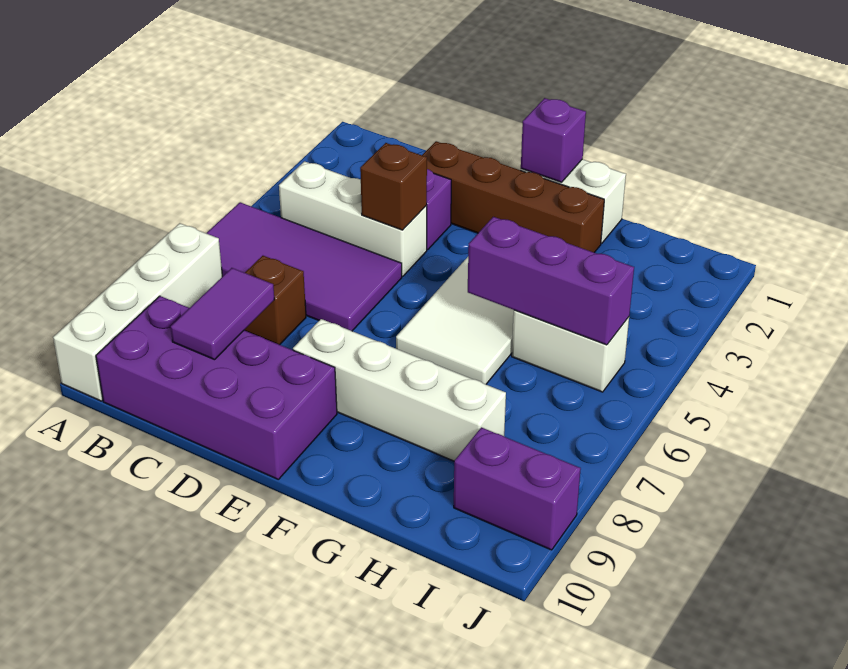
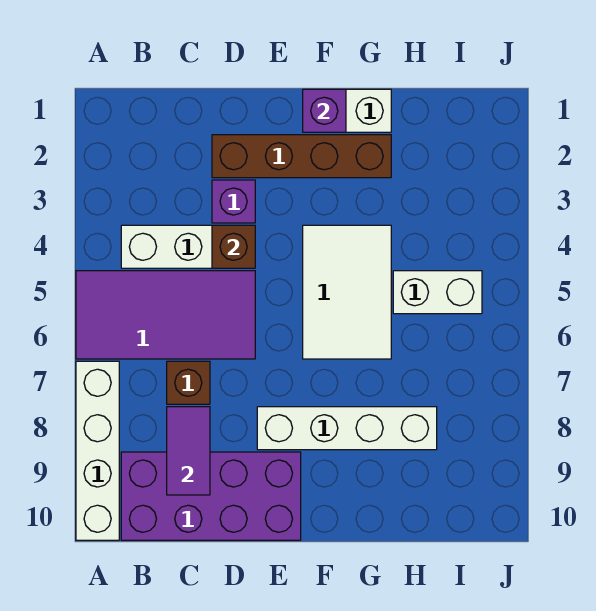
purple 1x3 brick [468,217,634,345] -> none
purple 1x2 brick [454,427,581,550] -> none

